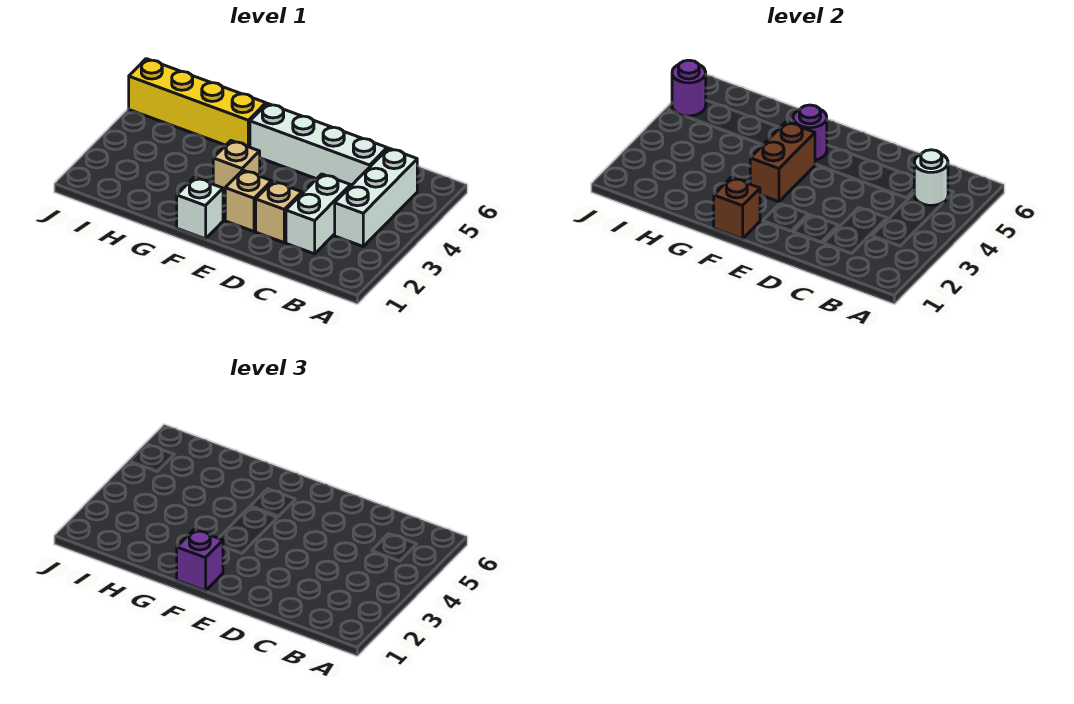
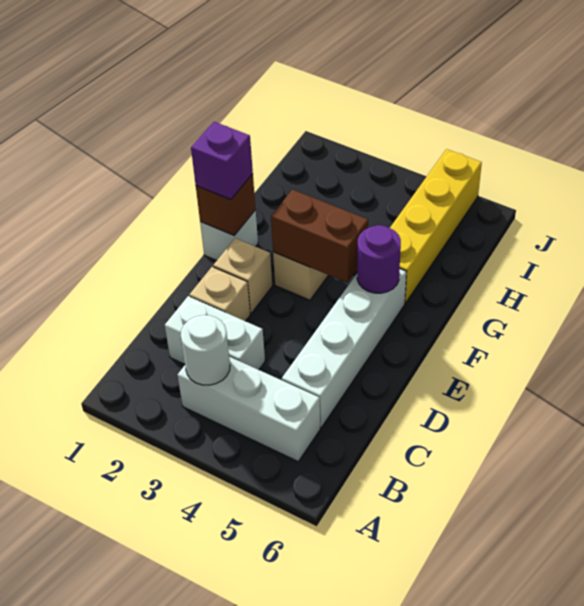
white 1x1 round brick [914,150,948,205] -> white 1x1 round brick moved to [181,315,230,385]
purple 1x1 round brick [672,60,706,116] -> none

